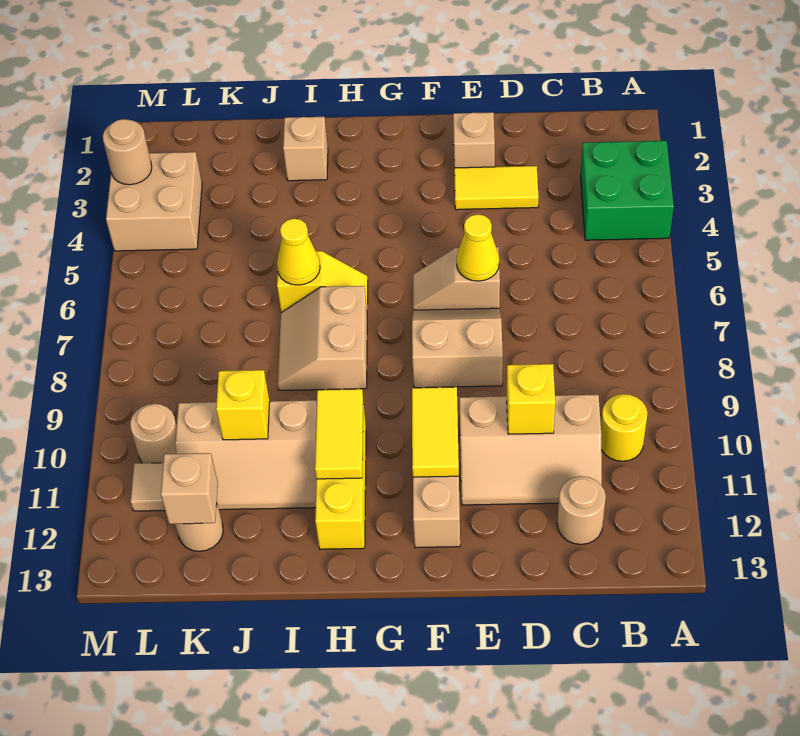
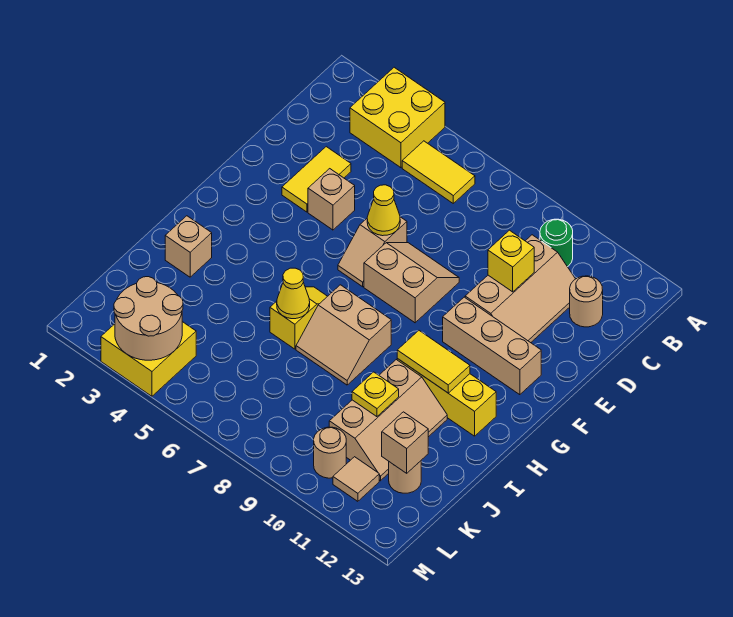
green 2x2 brick [581,141,674,240] -> yellow 2x2 brick [350,67,445,168]
yellow 1x1 round brick [601,394,648,461] -> green 1x1 round brick [540,219,573,267]
tan 1x1 brick [453,112,495,168] -> tan 1x1 brick moved to [308,169,355,230]
tan 2x2 slope [412,308,503,388] -> tan 2x2 slope turned to [364,243,459,323]
yellow 1x2 tile [412,387,459,477] -> yellow 1x2 tile moved to [402,141,475,203]
yellow 1x1 brick [216,370,270,440] -> yellow 1x1 plate [352,372,399,417]
tan 2x2 brick [106,152,202,251] -> yellow 2x2 brick [101,322,196,396]
tan 1x1 round brick [103,119,152,185] -> tan 2x2 round brick [114,277,183,360]

